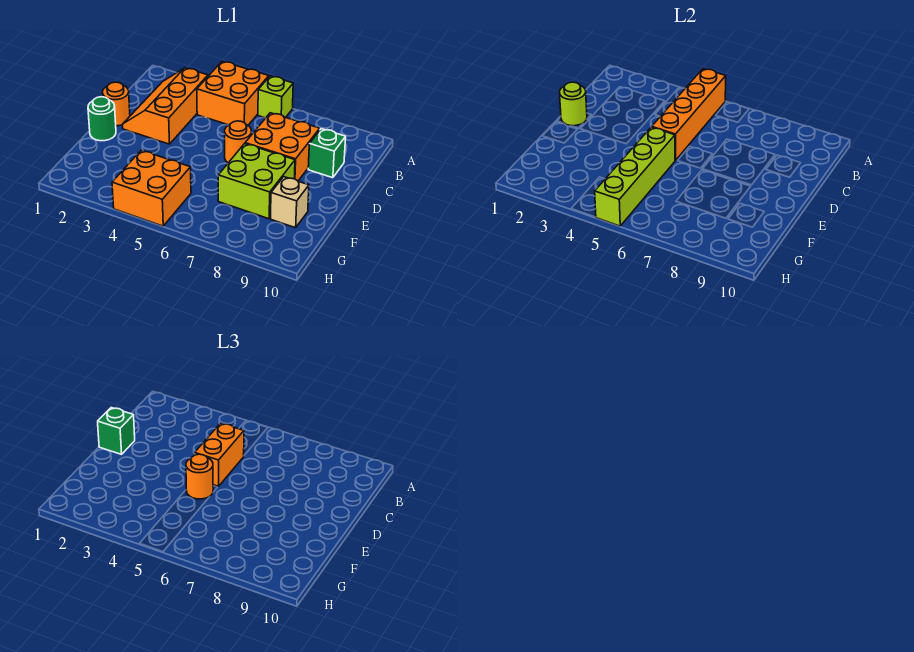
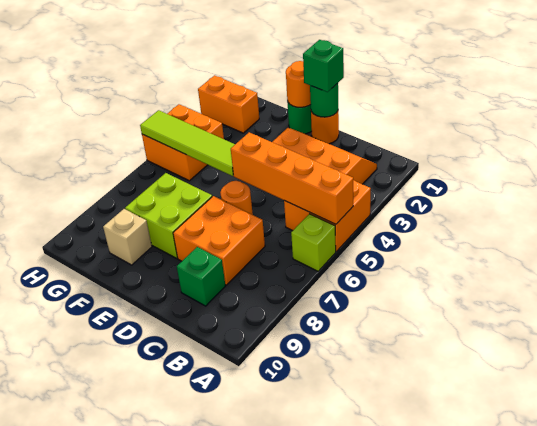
orange 1x2 brick [195,423,244,486] -> orange 1x2 brick moved to [198,75,259,133]
lime 1x1 round brick [560,82,587,126] -> green 1x1 round brick [310,83,338,117]
lime 1x4 brick [595,127,675,226] -> lime 1x4 tile [140,110,235,176]
orange 1x1 round brick [186,454,213,499] -> orange 1x1 round brick moved to [286,61,311,107]

